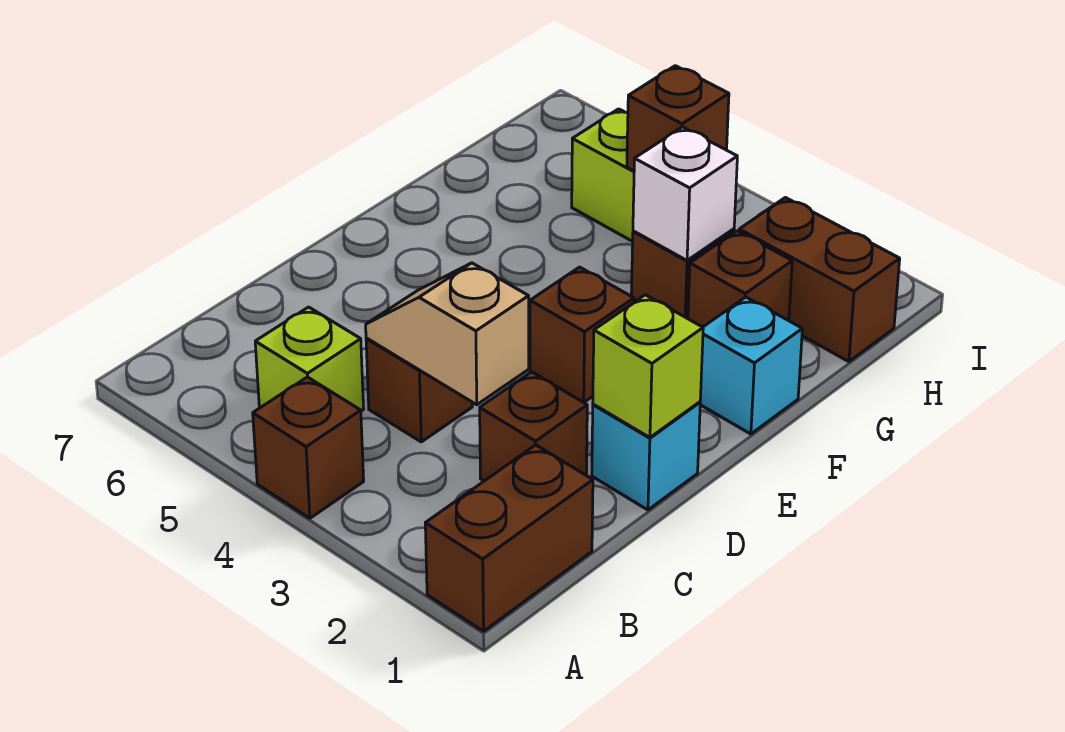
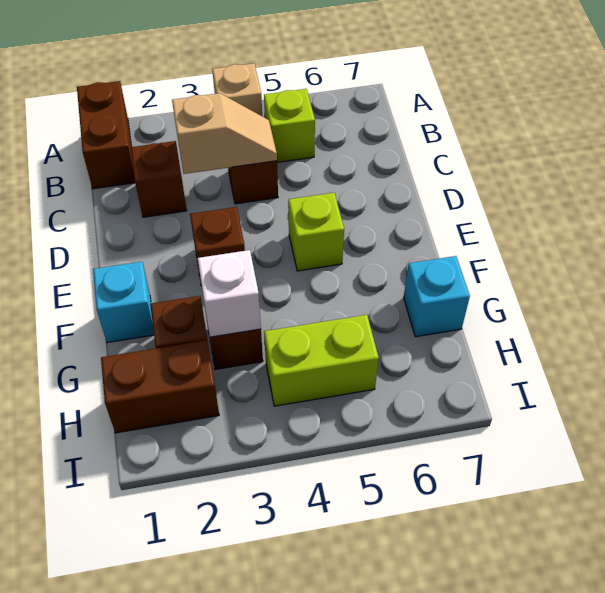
brown 1x1 brick [253,377,364,518] -> tan 1x1 brick [212,63,262,116]
cyan 1x1 brick [592,402,700,510] -> cyan 1x1 brick moved to [404,256,470,337]
lime 1x1 brick [593,295,703,437] -> lime 1x1 brick moved to [288,193,344,271]
brown 1x1 brick [627,66,729,171] -> none

